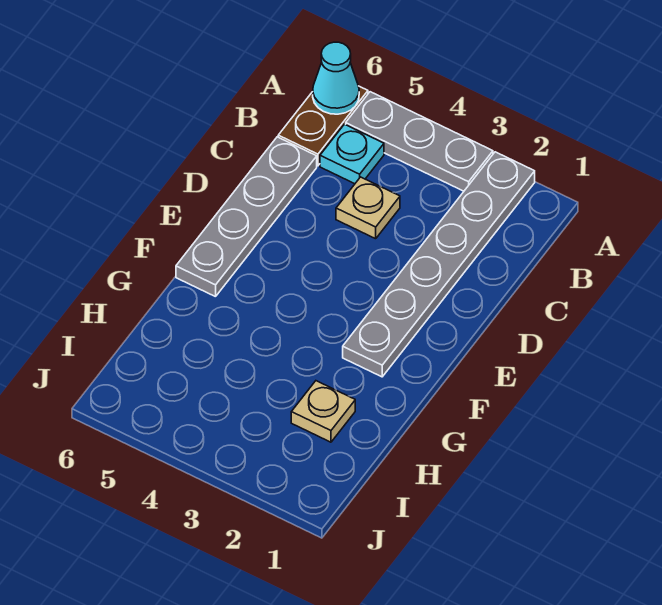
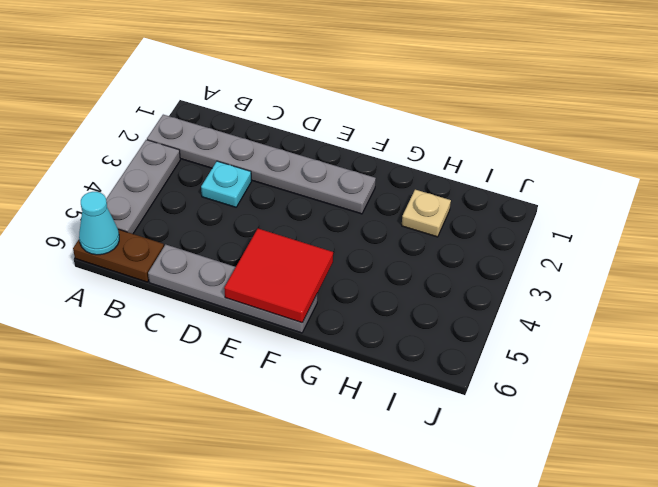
cyan 1x1 plate [320,124,384,184] -> cyan 1x1 plate moved to [201,161,251,207]
tan 1x1 plate [336,177,400,239] -> none
none -> red 2x2 tile [224,229,333,323]

